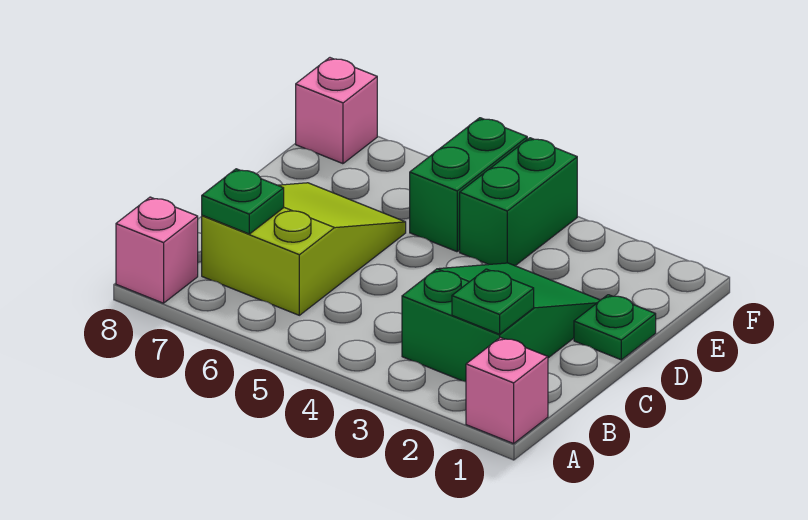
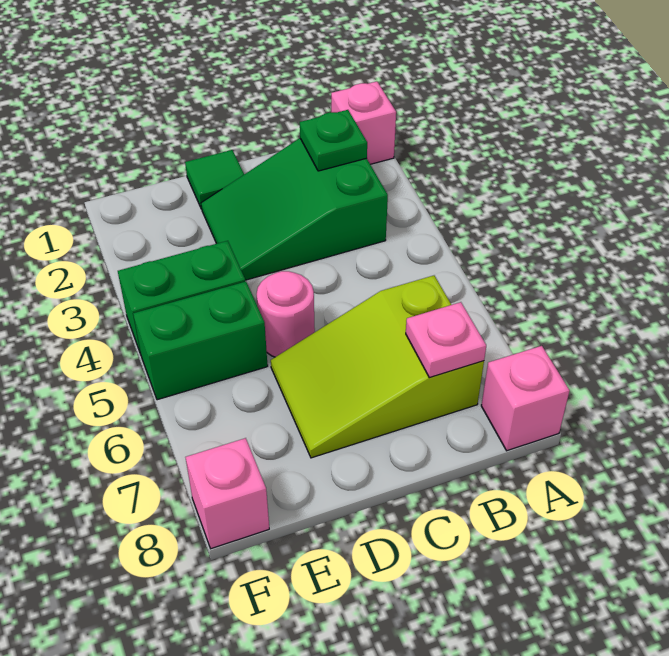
green 1x1 plate [202,169,284,234] -> pink 1x1 plate [406,302,486,377]
green 1x1 plate [574,295,656,360] -> green 1x1 tile [185,150,244,209]
none -> pink 1x1 round brick [257,271,315,357]

